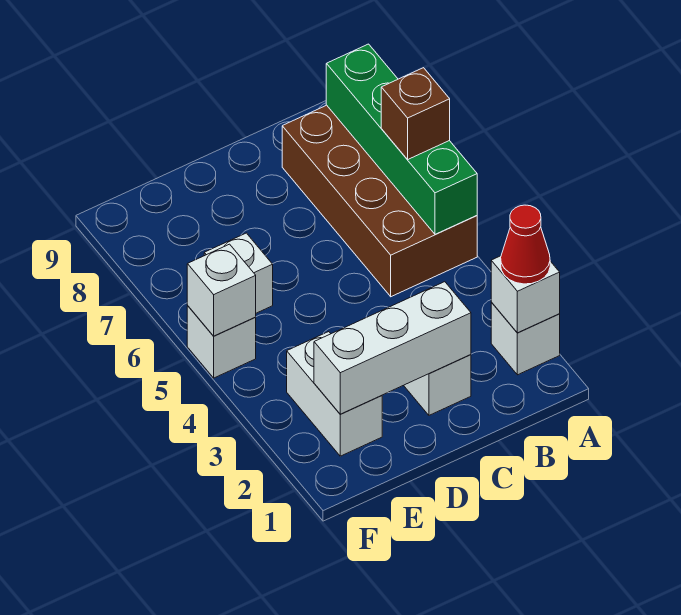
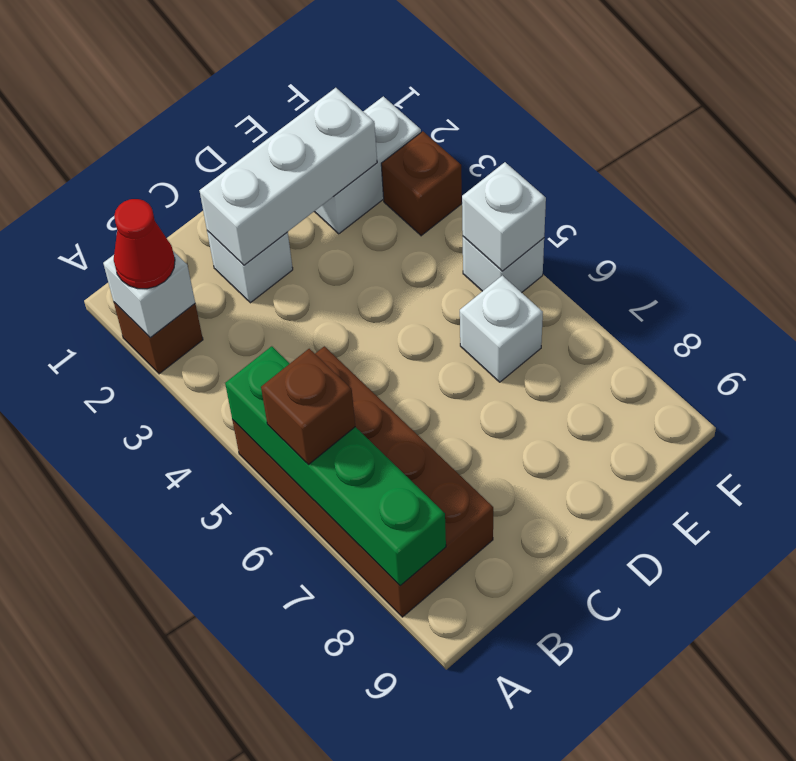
white 1x1 brick [491,302,560,375] -> brown 1x1 brick [114,302,203,374]
white 1x2 brick [287,332,382,456] -> white 1x2 brick turned to [314,96,421,234]
none -> brown 1x1 brick [381,131,462,236]

